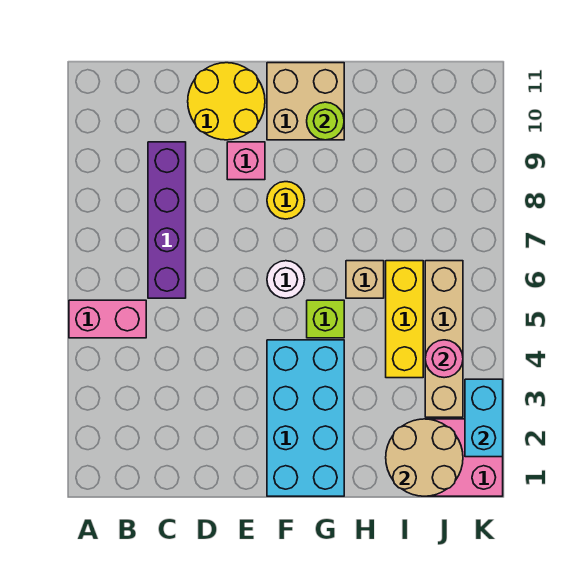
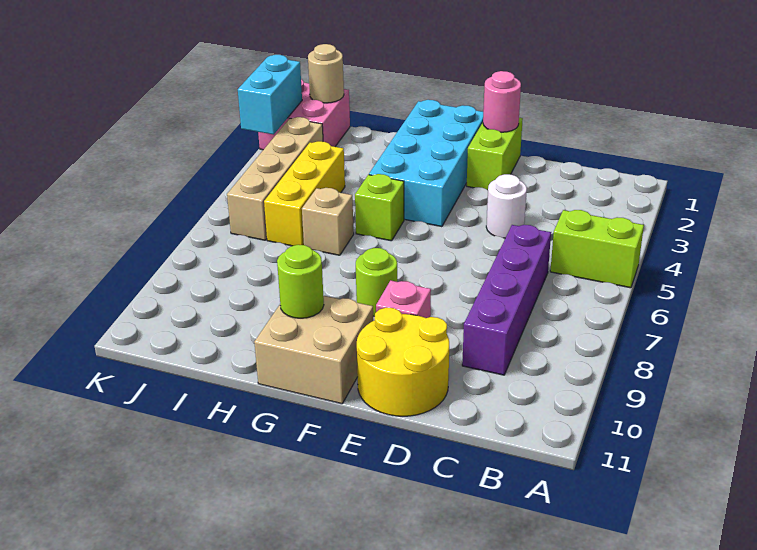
pink 1x2 brick [69,300,146,338] -> lime 1x2 brick [550,210,644,288]
none -> lime 1x2 brick [467,118,523,190]
white 1x1 round brick [267,261,305,298] -> white 1x1 round brick moved to [486,174,527,238]
yellow 1x1 round brick [267,182,305,219] -> lime 1x1 round brick [356,248,397,316]
tan 2x2 round brick [386,419,463,496] -> tan 1x1 round brick [308,44,344,103]
pink 1x1 round brick [425,340,463,378] -> pink 1x1 round brick moved to [483,71,521,132]

